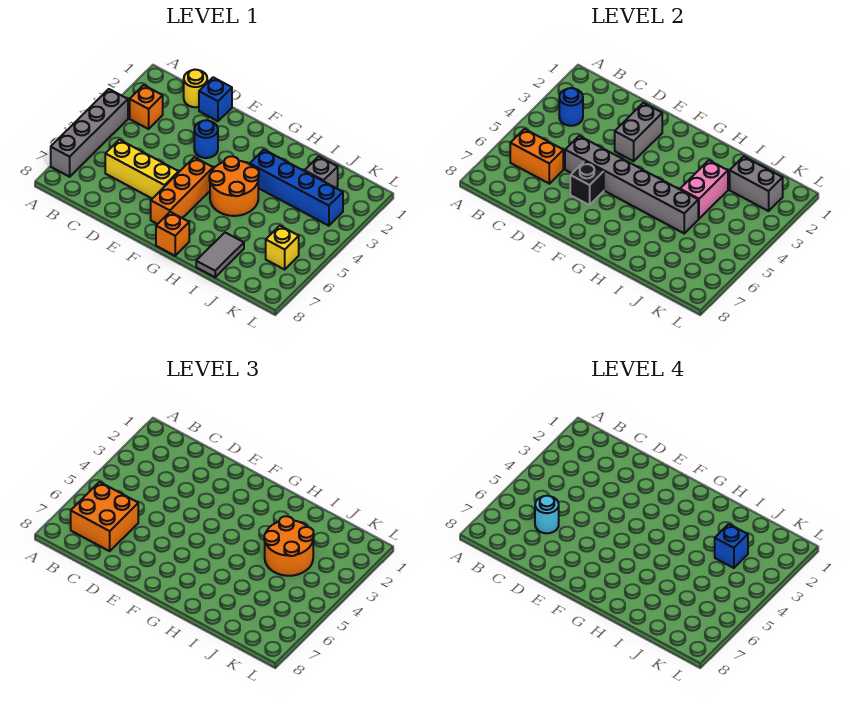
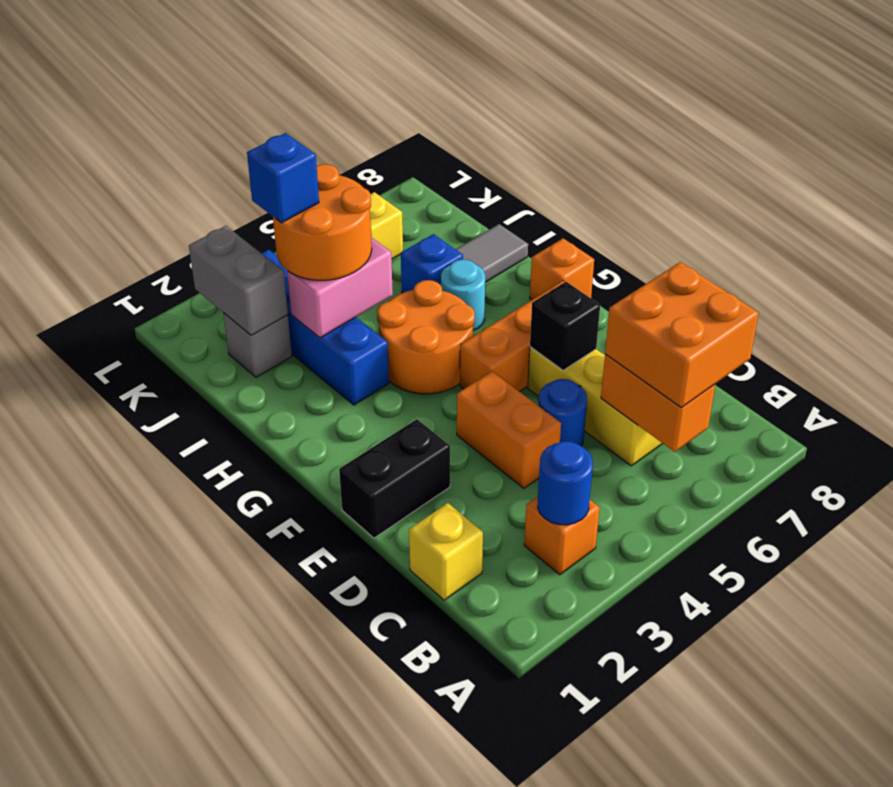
grey 1x4 brick [51,89,128,177] -> none
yellow 1x1 round brick [184,70,207,107] -> yellow 1x1 brick [409,503,483,600]
cyan 1x1 round brick [535,496,559,533] -> cyan 1x1 round brick moved to [441,259,485,331]
blue 1x1 brick [199,77,232,121] -> blue 1x1 brick moved to [401,234,463,293]
none -> orange 1x2 brick [457,371,561,488]
grey 1x6 brick [565,136,698,233] -> none
none -> black 1x2 brick [339,419,450,538]
grey 1x2 brick [615,103,662,161] -> none
blue 1x1 round brick [194,120,218,158] -> blue 1x1 round brick moved to [538,379,587,446]

